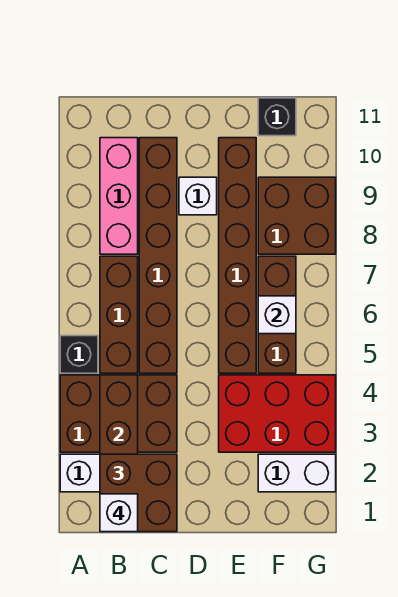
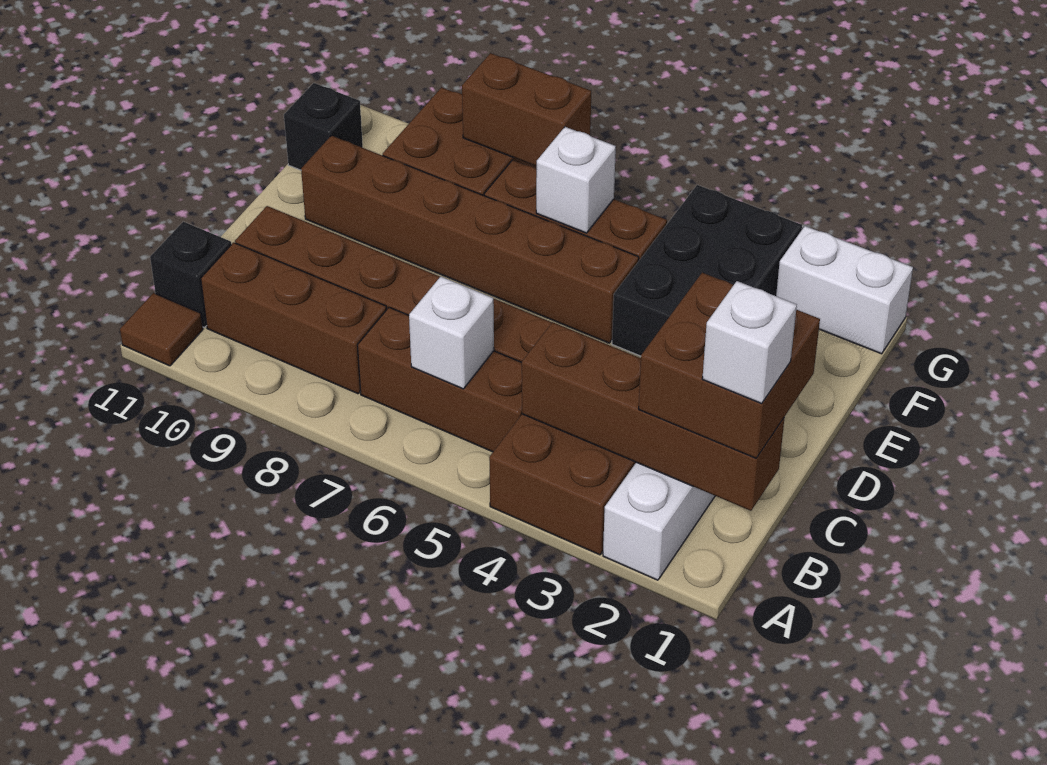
black 1x1 brick [60,336,98,373] -> black 1x1 brick moved to [150,222,231,327]
none -> brown 1x1 tile [120,293,203,366]
pink 1x3 brick [100,138,138,254] -> brown 1x3 brick [201,242,387,394]
white 1x1 brick [179,177,217,215] -> white 1x1 brick moved to [409,277,494,389]
red 2x3 brick [219,375,336,452] -> black 2x3 brick [612,185,802,356]
white 1x2 brick [258,454,336,492] -> white 1x2 brick turned to [776,226,913,354]
none -> brown 1x2 brick [462,53,591,166]

